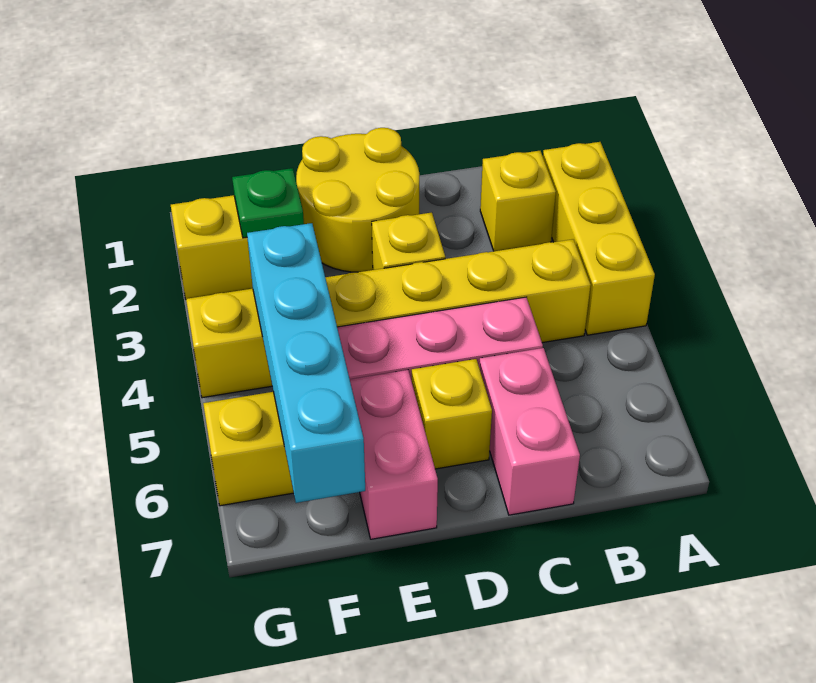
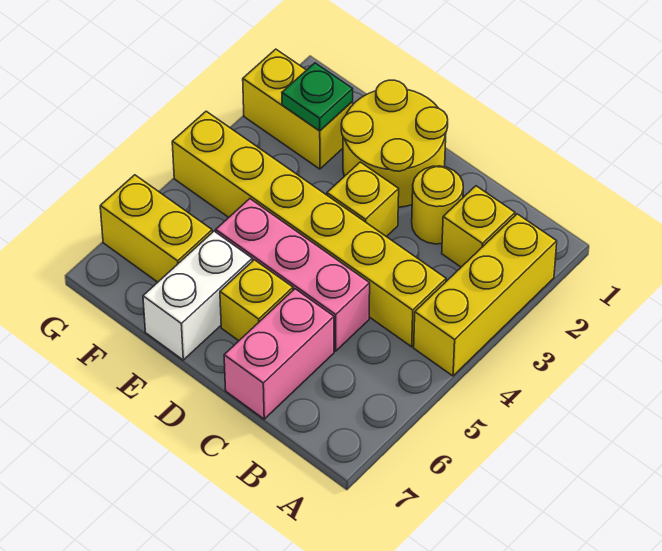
none -> yellow 1x1 round brick [412,166,463,244]
pink 1x2 brick [350,370,438,539] -> white 1x2 brick [143,231,252,360]
cyan 1x4 brick [247,223,365,503] -> none

